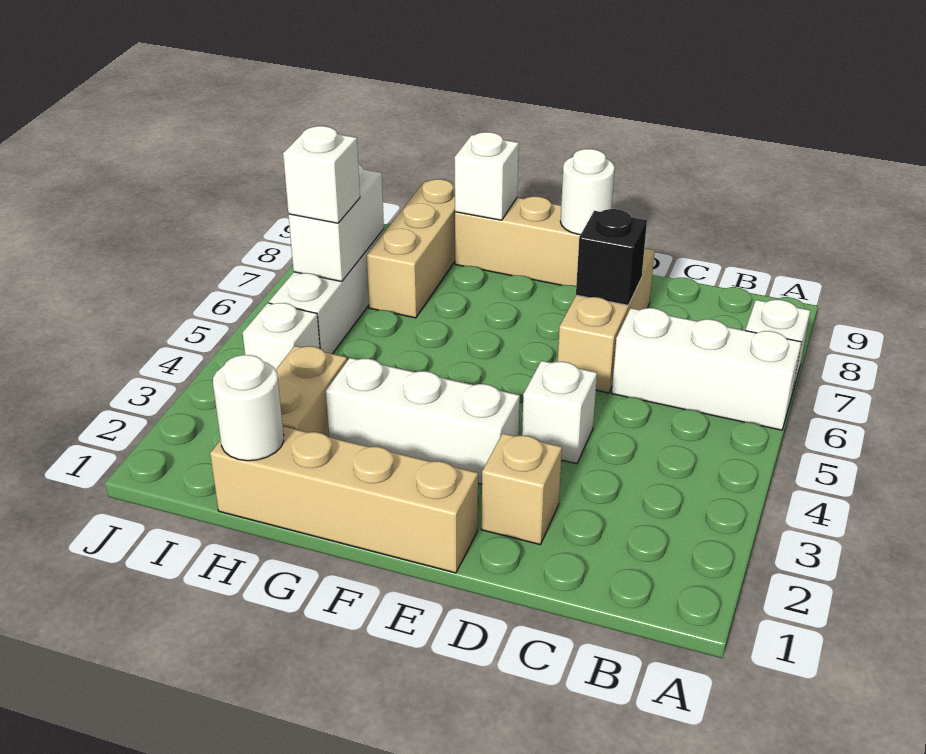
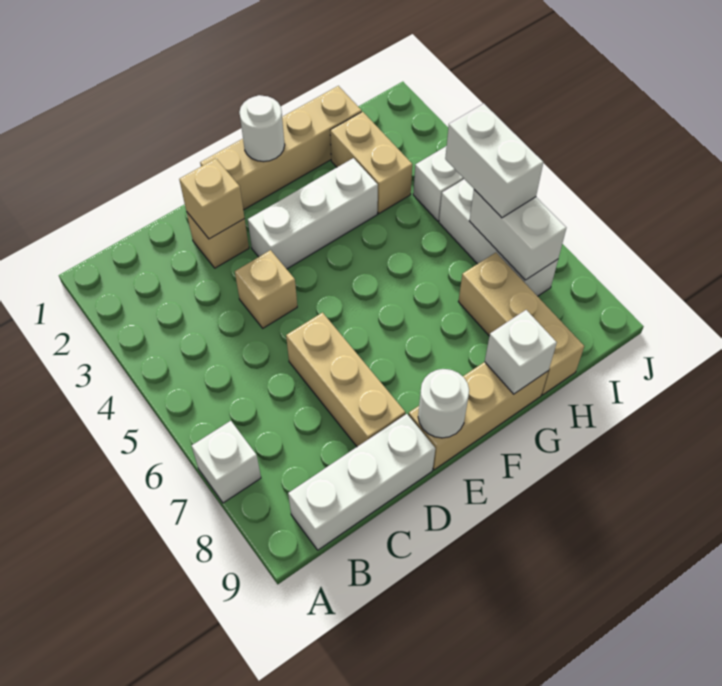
white 1x3 brick [612,308,801,430] -> white 1x3 brick moved to [288,414,435,550]
none -> tan 1x1 brick [179,159,245,239]
white 1x1 brick [522,361,597,464] -> tan 1x1 brick [235,250,297,328]
black 1x1 brick [576,209,647,305] -> none
white 1x1 round brick [213,355,284,461] -> white 1x1 round brick moved to [239,95,285,162]
white 1x1 brick [283,126,360,223] -> white 1x2 brick [445,104,543,218]

